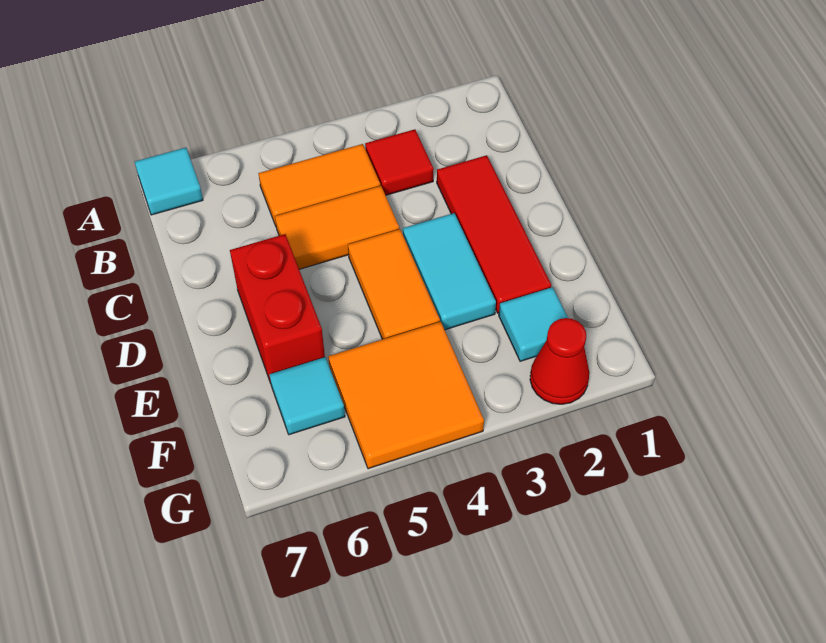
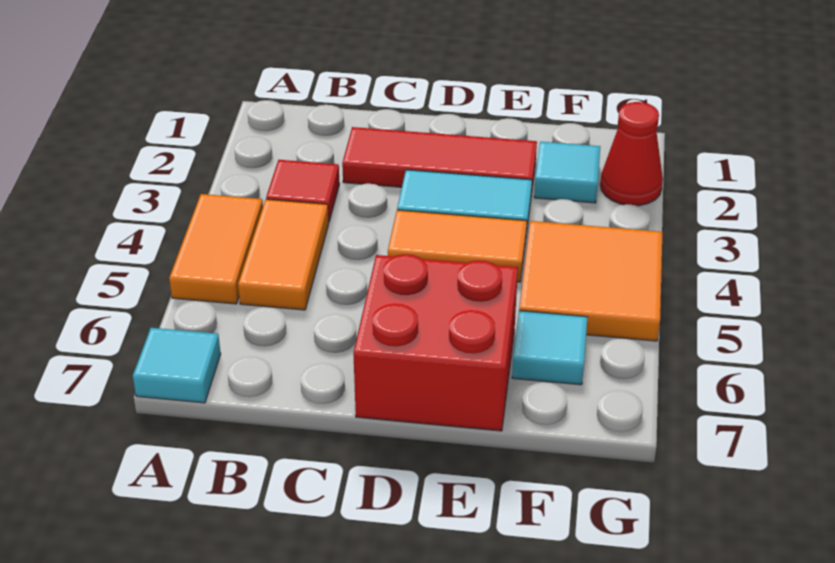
orange 1x2 tile [275,186,399,269] -> orange 1x2 tile moved to [169,194,263,304]
red 1x2 brick [230,234,325,383] -> red 2x2 brick [353,254,518,431]

